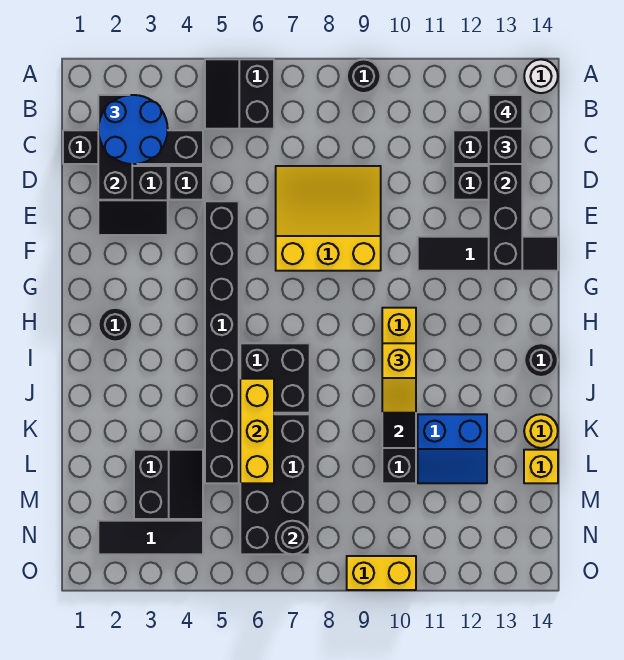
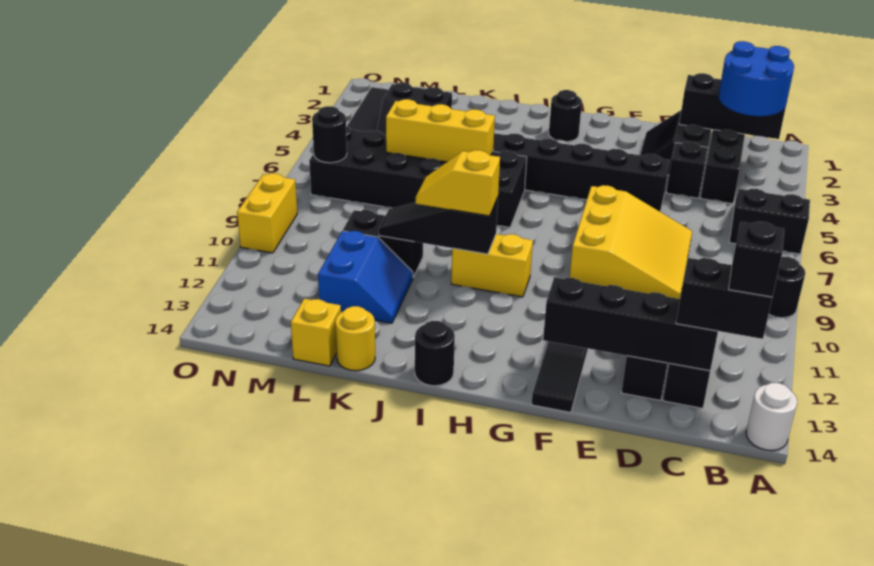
blue 2x2 slope [418,414,487,483] -> blue 2x2 slope turned to [318,231,413,323]

